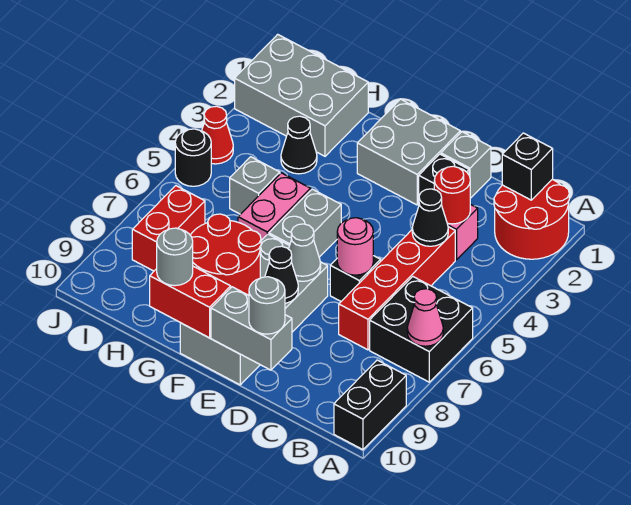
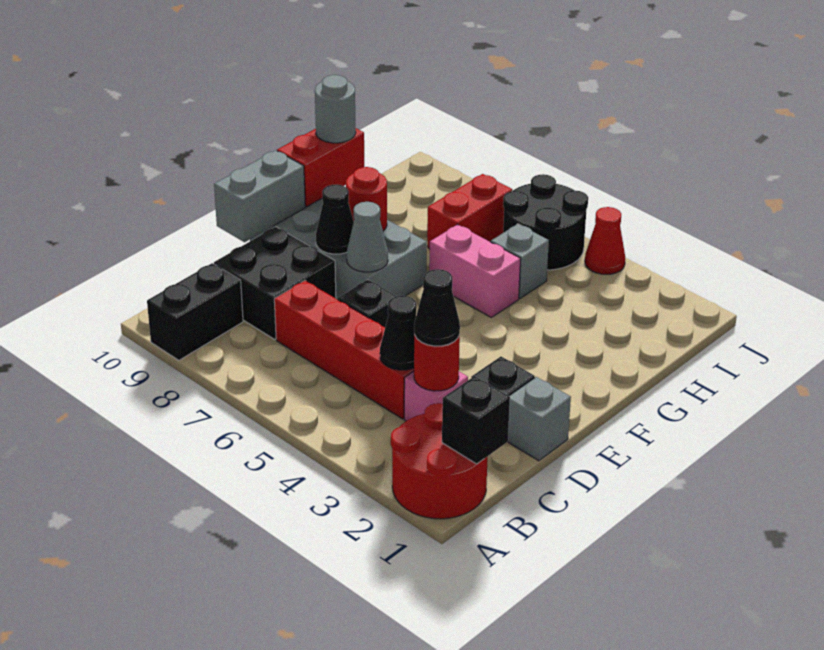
black 2x2 brick [370,277,473,382] -> black 2x2 brick moved to [214,227,336,339]
pink 1x1 cone [407,289,443,346] -> none
black 1x2 brick [334,360,406,450] -> black 1x2 brick turned to [147,263,243,360]
pink 1x1 round brick [337,218,373,275] -> none
grey 1x1 round brick [249,277,285,334] -> none
grey 2x2 brick [357,99,460,205] -> none
grey 1x2 brick [269,189,341,257] -> none
red 2x2 round brick [190,214,261,295] -> red 1x1 round brick [346,167,387,231]
grey 2x3 brick [235,34,368,156] -> none
black 1x1 cone [281,116,317,174] -> black 1x1 cone moved to [414,269,460,346]
red 1x2 brick [132,186,205,271] -> red 1x2 brick turned to [427,174,512,249]
black 1x1 round brick [175,129,211,186] -> black 2x2 round brick [503,174,588,270]

